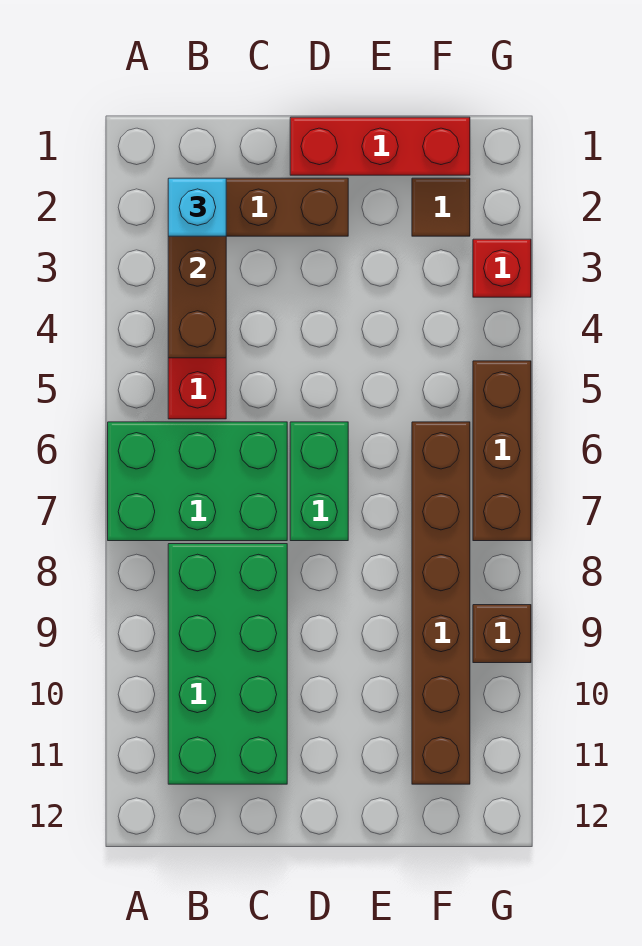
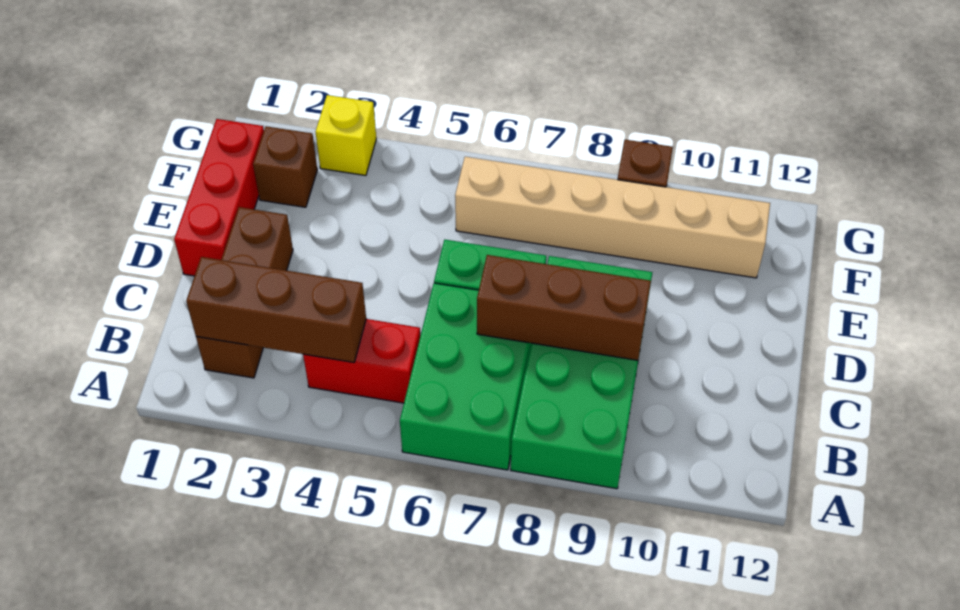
cyan 1x1 brick [168,178,226,236] -> none
green 2x4 brick [168,544,287,784] -> green 2x4 brick turned to [511,256,652,489]
brown 1x1 tile [412,178,470,236] -> brown 1x1 brick [253,126,317,207]
brown 1x6 brick [412,422,470,784] -> tan 1x6 brick [455,157,770,278]
red 1x1 brick [473,239,531,297] -> yellow 1x1 brick [316,95,376,176]
brown 1x3 brick [473,361,531,541] -> brown 1x3 brick moved to [477,255,651,360]

